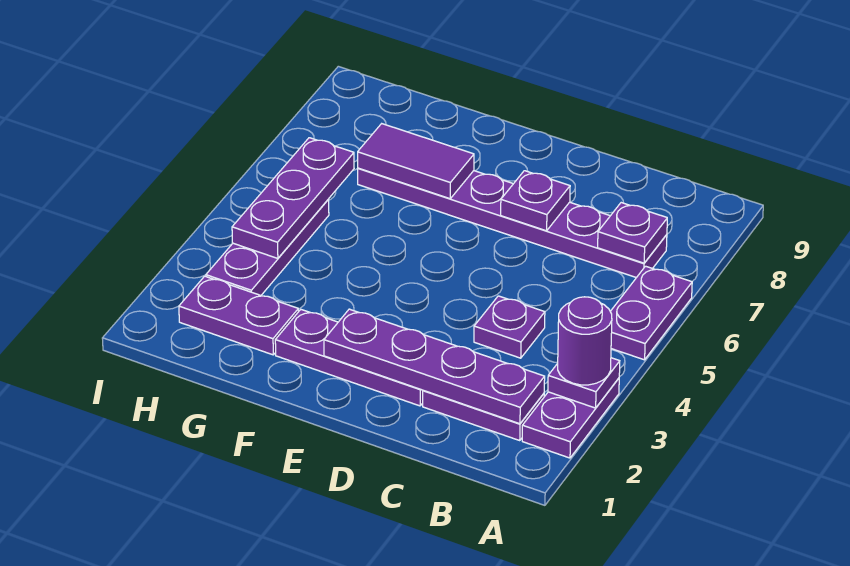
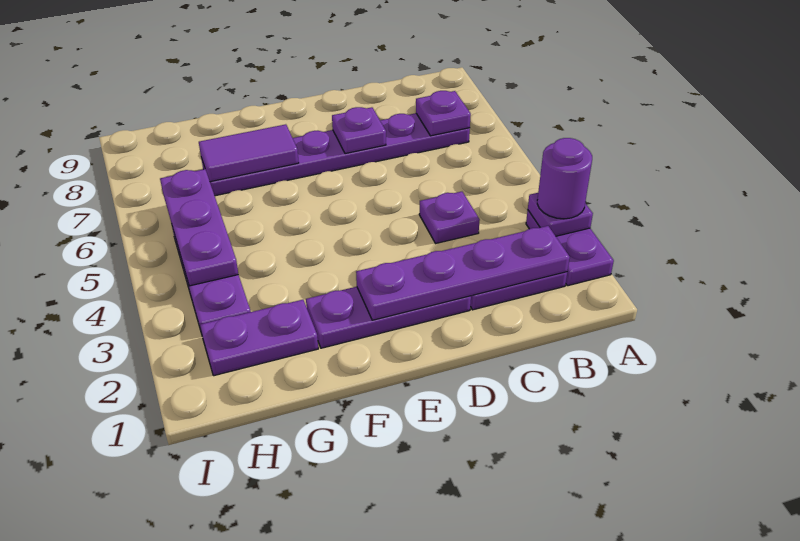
purple 1x2 plate [610,266,692,360] -> none

